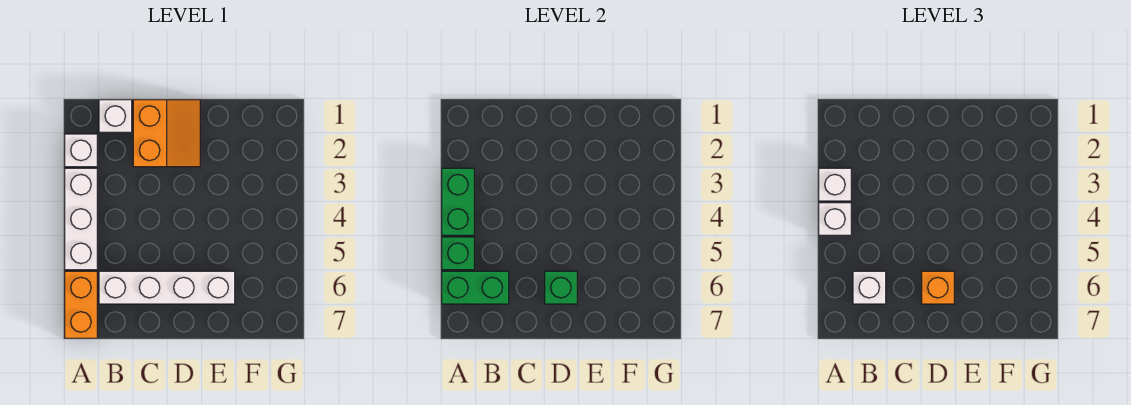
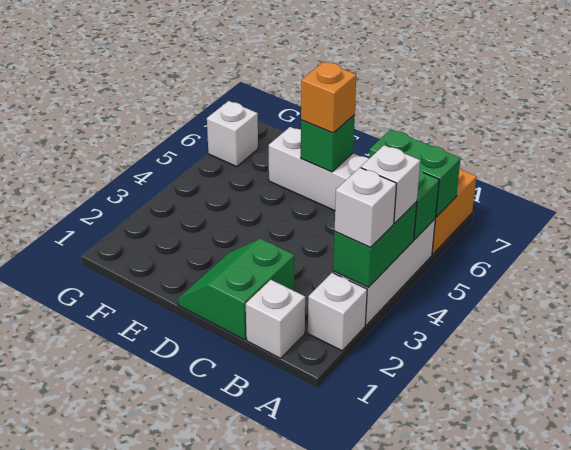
white 1x1 brick [853,271,886,304] -> white 1x1 brick moved to [207,101,258,167]
orange 2x2 slope [133,100,200,167] -> green 2x2 slope [178,239,294,340]

